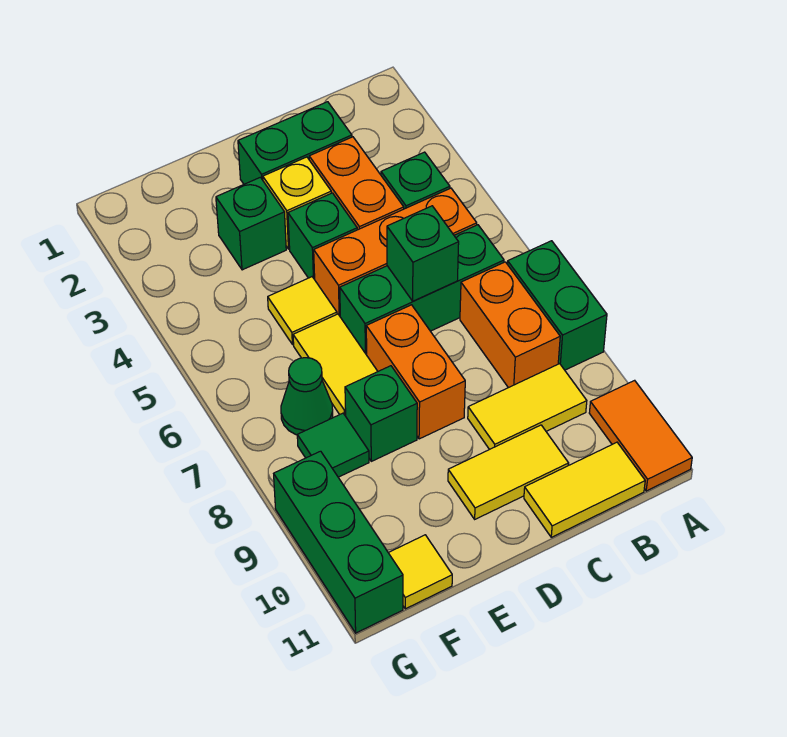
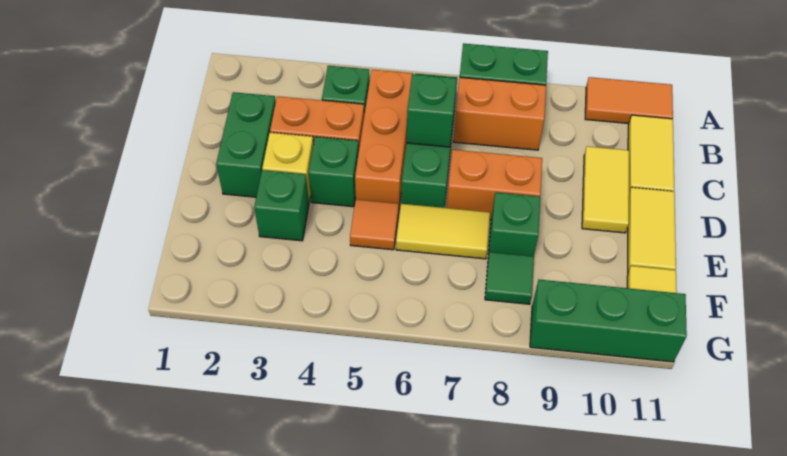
yellow 1x2 tile [468,364,587,449] -> yellow 1x2 tile moved to [628,187,676,272]
yellow 1x1 tile [268,277,337,345] -> orange 1x1 tile [350,199,399,250]
green 1x1 cone [281,358,333,435] -> none

